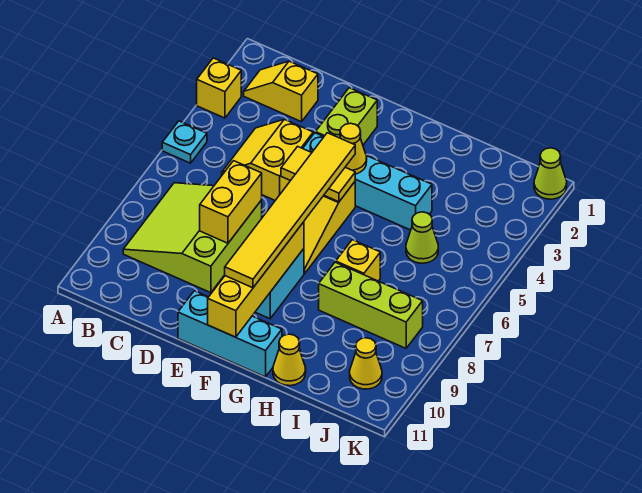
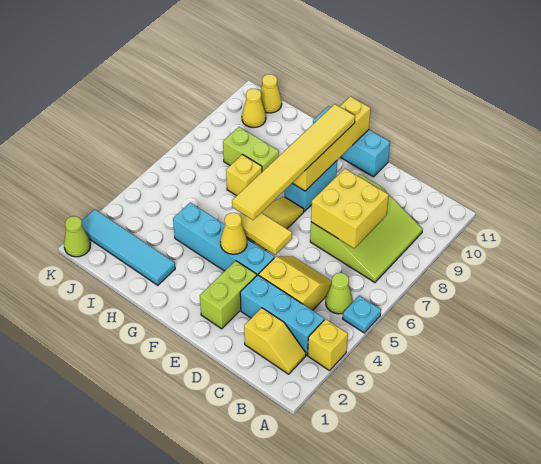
none -> cyan 1x3 brick [240,275,324,355]
yellow 2x2 slope [222,119,313,200] -> yellow 2x2 slope turned to [259,256,332,310]
yellow 1x2 brick [200,161,262,243] -> yellow 2x2 brick [311,169,389,248]
none -> cyan 1x4 tile [82,209,175,285]
lime 1x3 brick [319,262,423,348] -> lime 1x2 brick [223,127,279,172]
yellow 1x1 cone [273,334,306,386] -> yellow 1x1 cone moved to [260,74,282,113]
lime 1x1 cone [406,212,438,263] -> lime 1x1 cone moved to [326,273,352,314]

